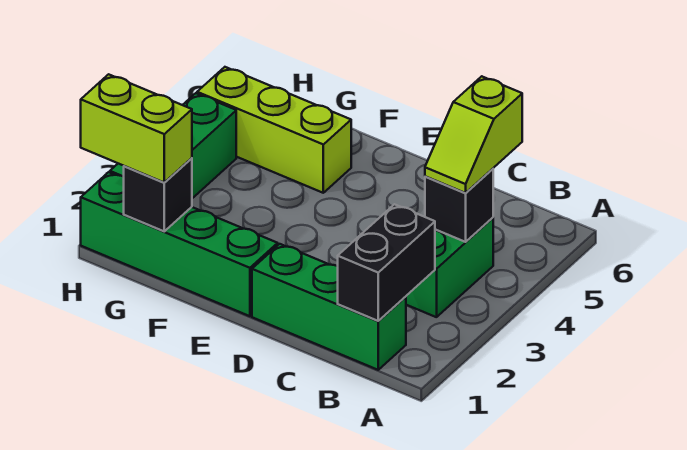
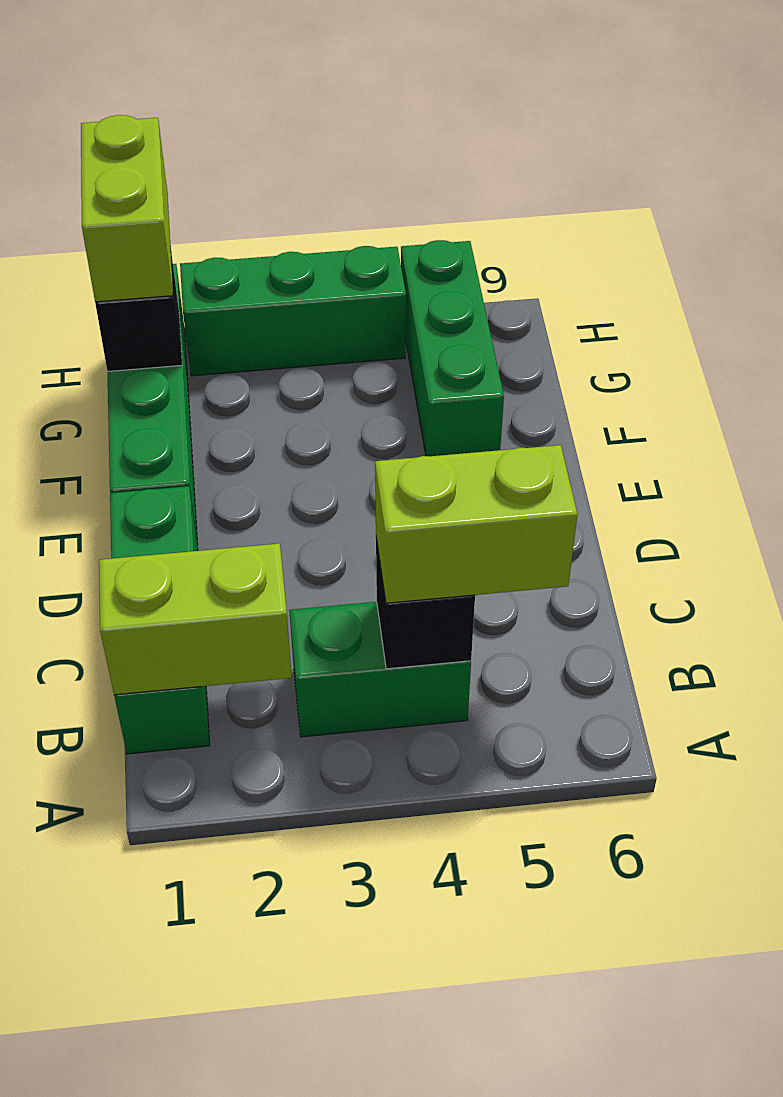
black 1x2 brick [338,204,435,321] -> lime 1x2 brick [99,543,292,695]
lime 1x2 slope [425,76,522,193] -> lime 1x2 brick [375,445,577,603]
lime 1x3 brick [197,67,351,193] -> green 1x3 brick [401,240,504,456]

